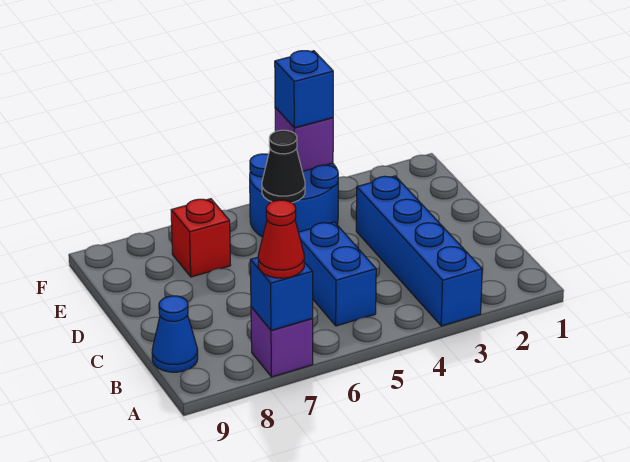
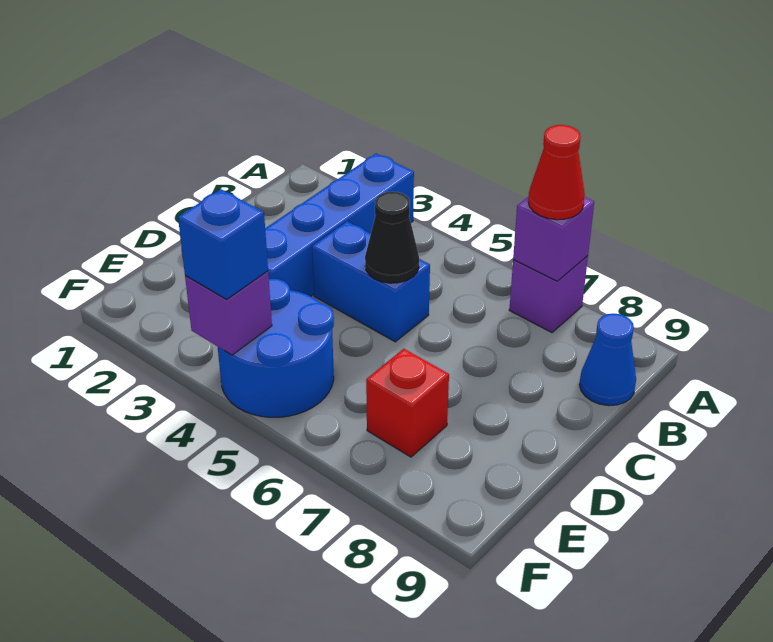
blue 1x1 brick [250,257,313,330] -> purple 1x1 brick [513,197,594,281]
blue 1x2 brick [298,222,376,326] -> blue 1x2 brick turned to [312,222,430,342]
black 1x1 cone [262,130,305,203] -> black 1x1 cone moved to [365,192,419,283]

